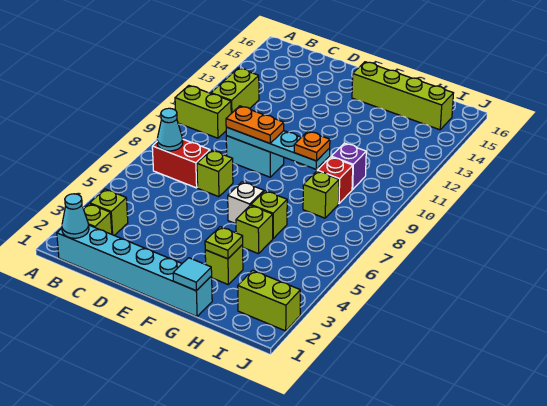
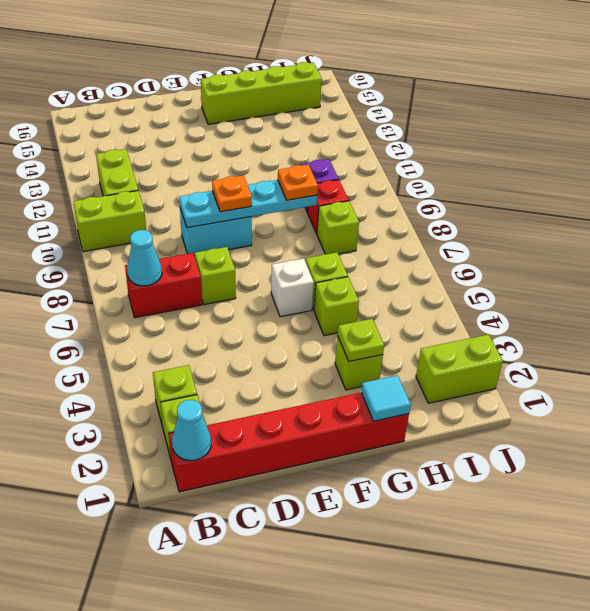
cyan 1x6 brick [57,225,212,317] -> red 1x6 brick [169,393,409,492]
orange 1x2 plate [226,106,284,143] -> orange 1x1 plate [212,175,252,212]

